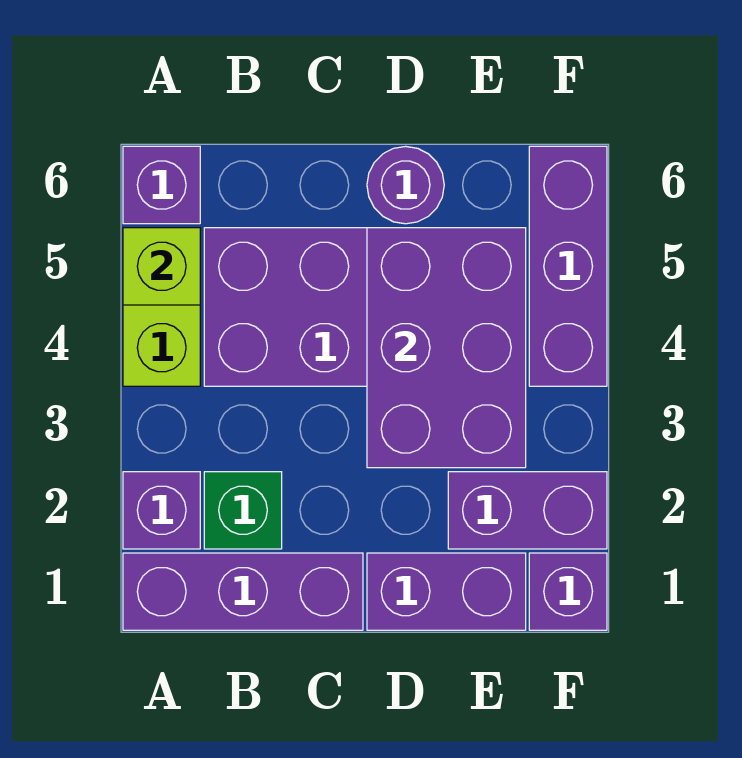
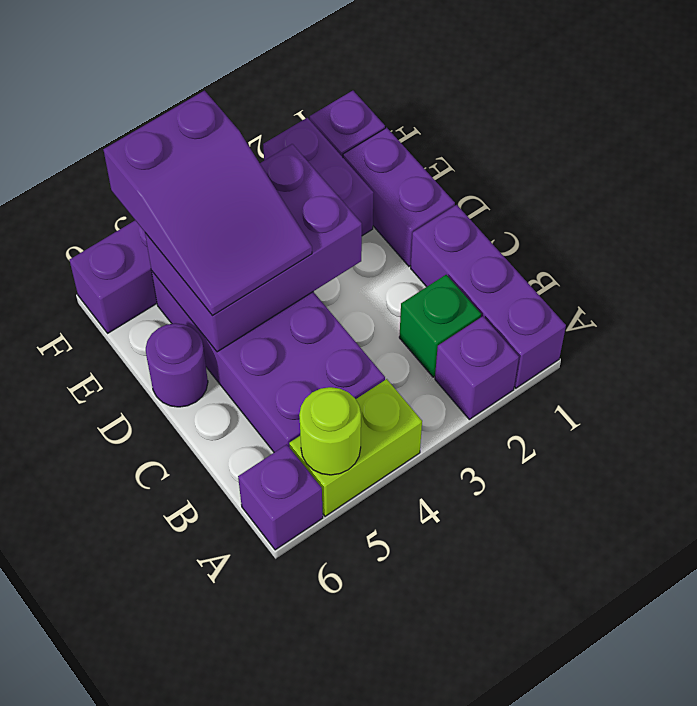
lime 1x1 brick [123,228,200,305] -> lime 1x1 round brick [299,387,361,475]
none -> purple 2x3 slope [103,91,312,316]

